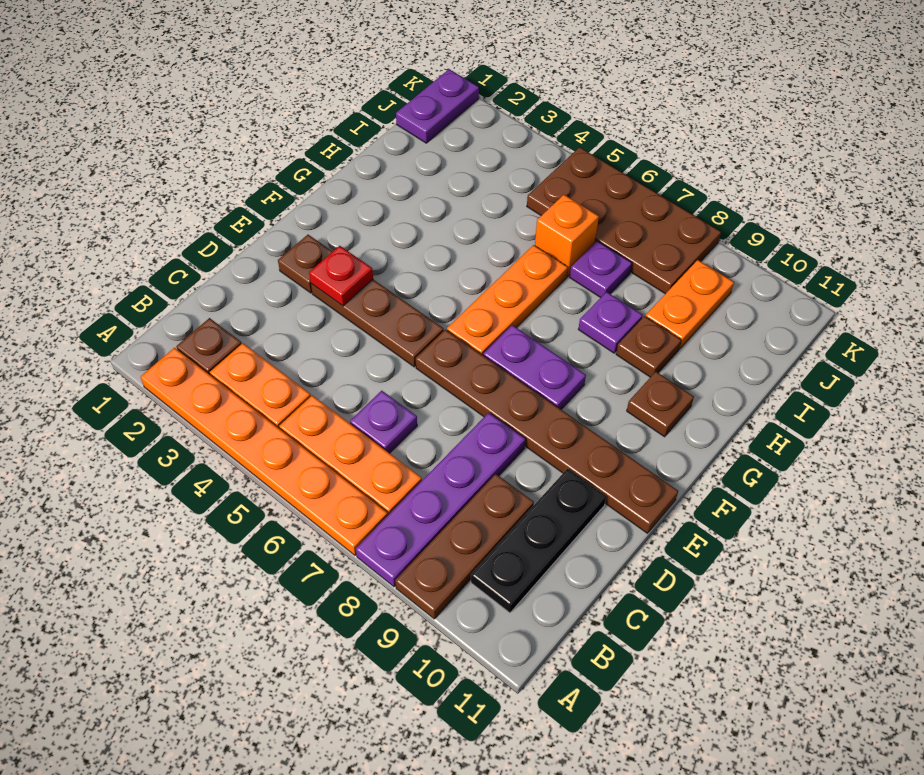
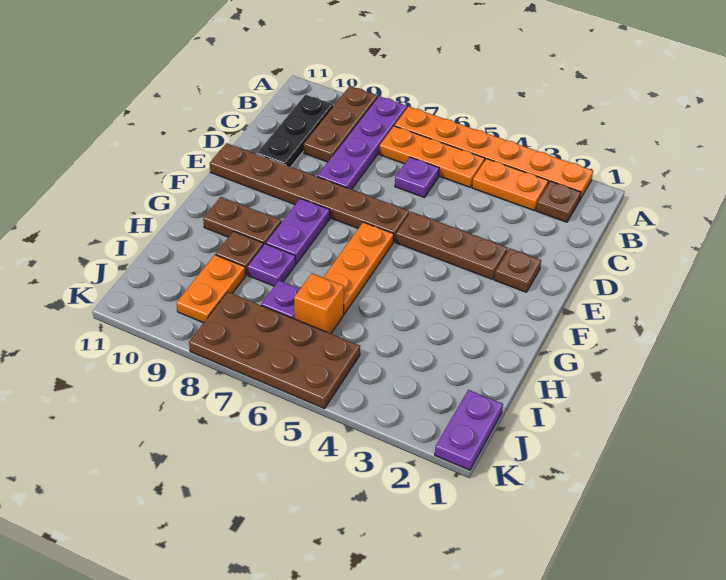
red 1x1 plate [309,246,373,306] -> none
purple 1x2 plate [483,325,586,409] -> purple 1x2 plate turned to [266,198,330,264]
brown 1x1 plate [627,372,694,437] -> brown 1x2 plate [203,197,281,245]

